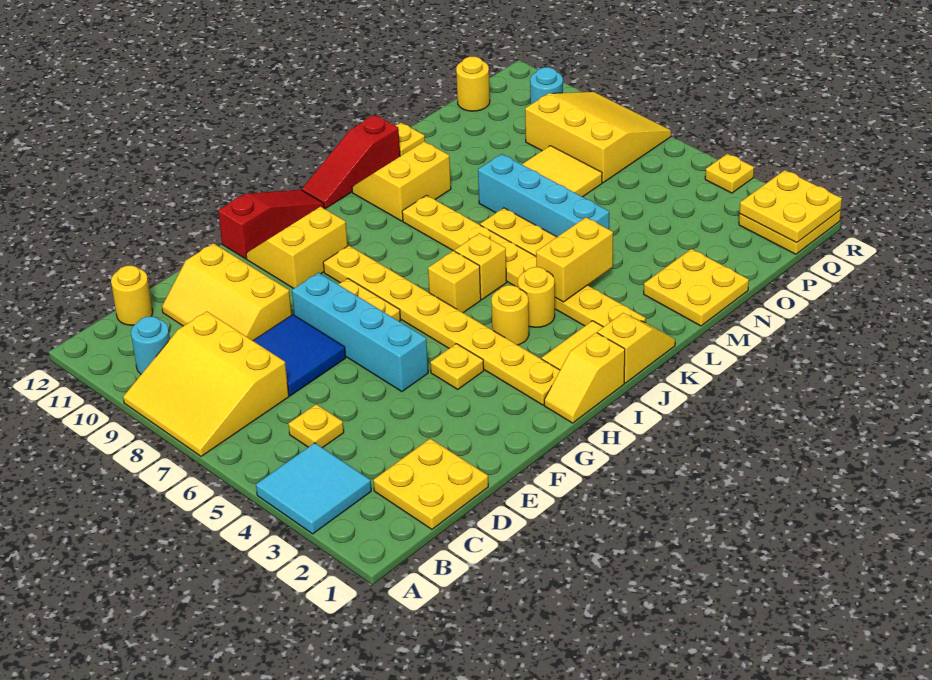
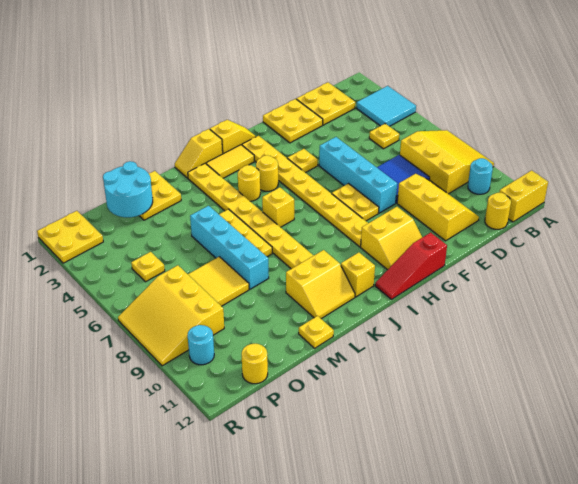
yellow 1x1 brick [428,251,481,313] -> yellow 1x1 brick moved to [341,253,375,297]
red 1x3 slope [302,115,400,208] -> none
yellow 1x2 brick [536,217,613,302] -> yellow 1x2 brick moved to [499,170,548,222]
none -> cyan 2x2 round brick [103,161,153,217]
yellow 2x2 plate [740,170,842,242] -> yellow 2x2 plate moved to [263,99,323,143]
yellow 1x1 plate [705,154,754,193] -> yellow 1x1 plate moved to [131,252,165,282]

